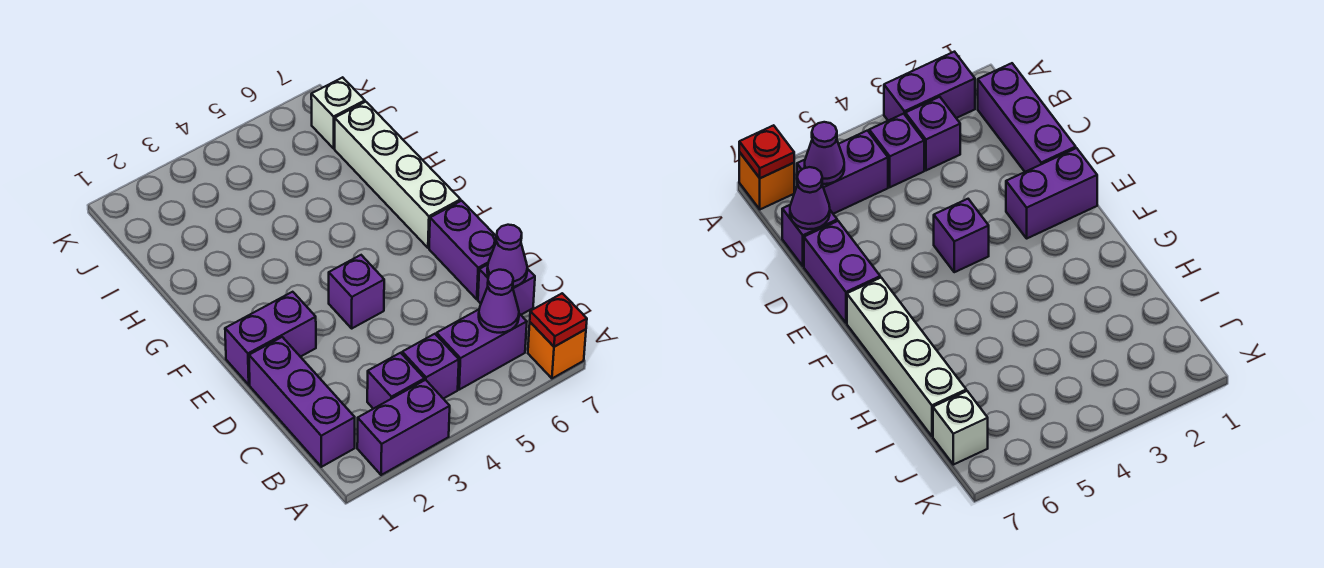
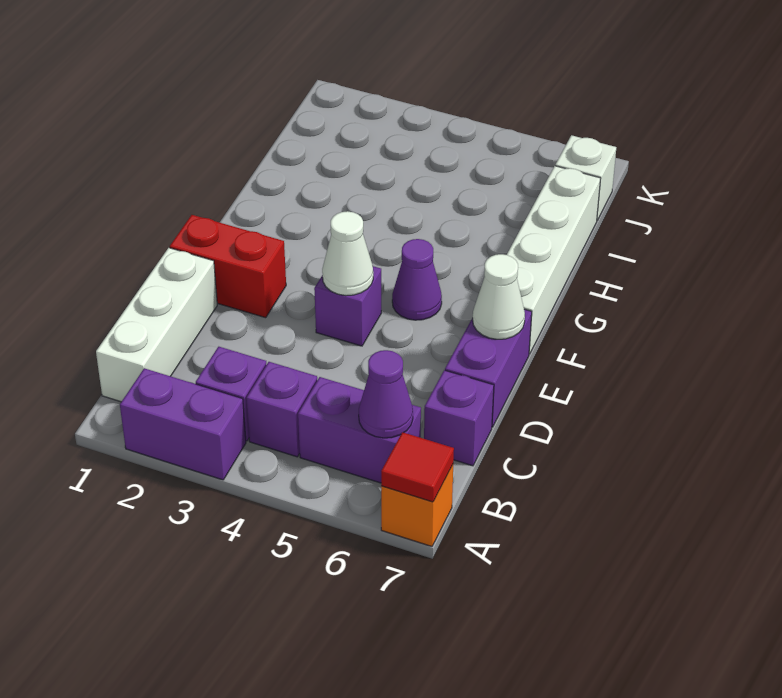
red 1x1 plate [530,293,587,347] -> red 1x1 tile [381,432,454,502]
purple 1x3 brick [249,337,355,467] -> white 1x3 brick [96,248,217,402]
purple 1x1 cone [487,225,527,287] -> purple 1x1 cone moved to [392,239,442,320]
purple 1x2 brick [225,292,316,385] -> red 1x2 brick [170,215,286,318]
none -> white 1x1 cone [322,211,373,296]
none -> white 1x1 cone [473,254,525,339]

